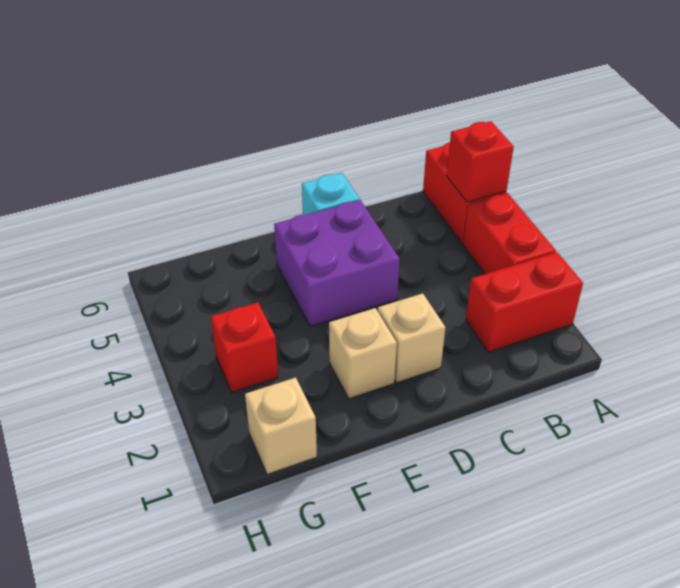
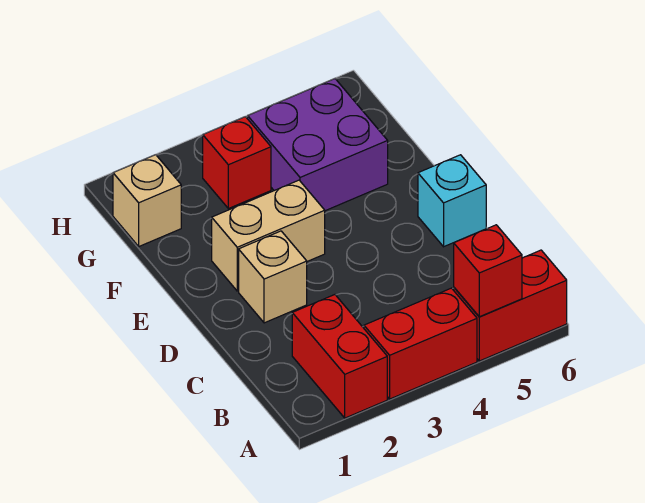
purple 2x2 brick [274,200,400,327] -> purple 2x2 brick moved to [248,79,388,211]
tan 1x1 brick [329,308,397,399] -> tan 1x2 brick [212,180,325,291]

